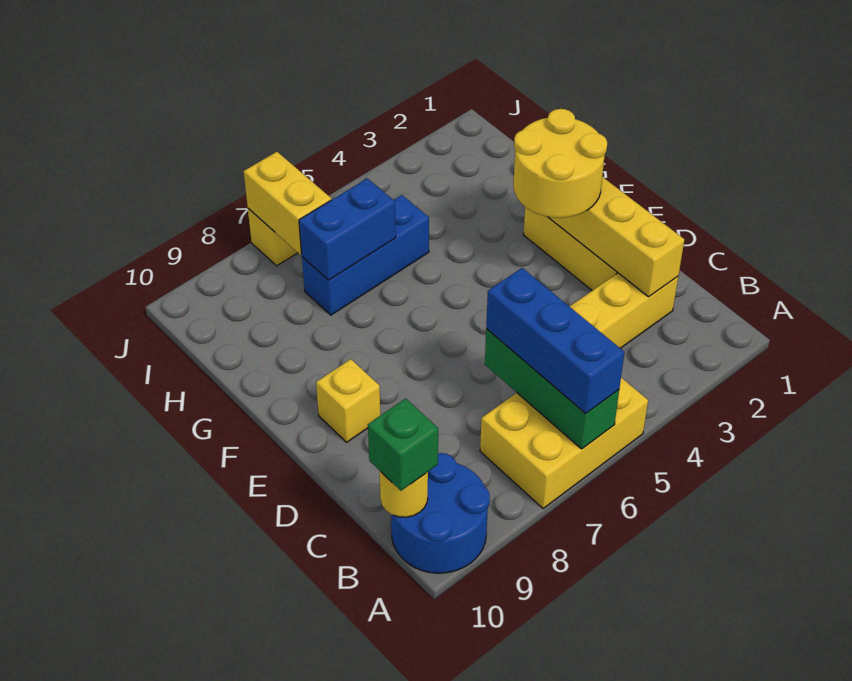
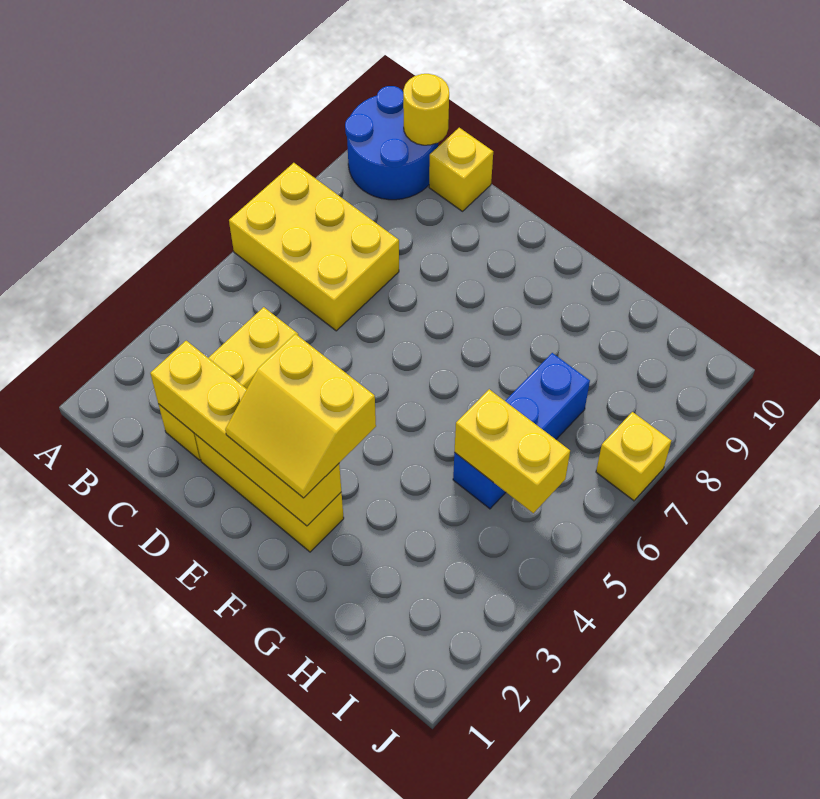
yellow 2x3 brick [480,378,648,508] -> yellow 2x3 brick turned to [229,163,399,331]
green 1x3 brick [485,329,619,449] -> none
blue 1x3 brick [486,268,624,414] -> none
green 1x1 brick [368,398,438,491] -> none
yellow 2x2 round brick [513,109,607,218] -> yellow 2x2 slope [225,334,376,498]
yellow 1x1 brick [316,359,380,442] -> yellow 1x1 brick moved to [429,128,493,211]
blue 1x2 brick [299,178,396,280] -> none
yellow 1x2 brick [244,152,331,255] -> yellow 1x2 brick moved to [455,389,570,513]

